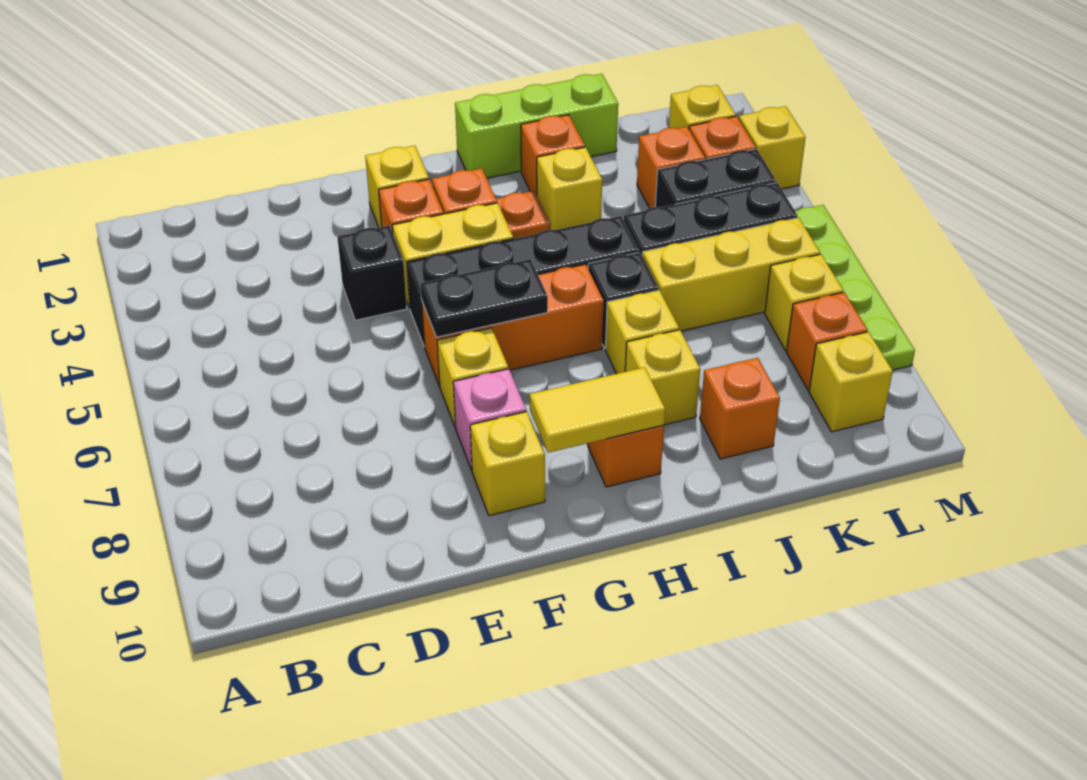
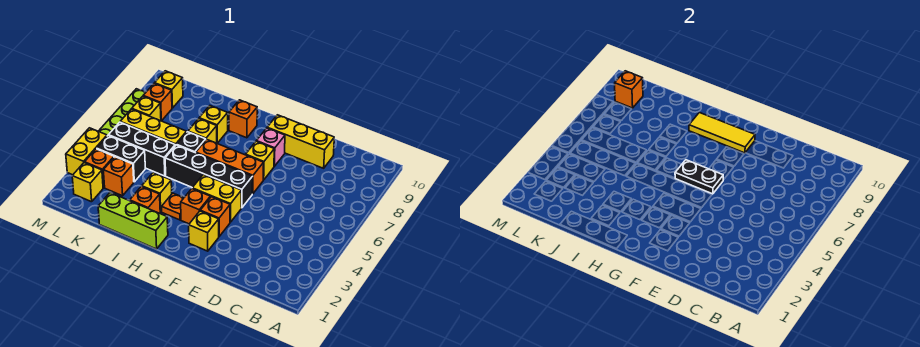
black 1x1 brick [337,226,407,320] -> none
yellow 1x1 brick [470,412,545,516] -> yellow 1x3 brick [267,115,334,168]
yellow 1x2 tile [530,367,665,453] -> yellow 1x3 tile [689,113,755,153]
orange 1x1 brick [700,358,780,459] -> orange 1x1 brick moved to [615,71,643,108]
yellow 1x1 brick [739,106,806,189] -> yellow 1x2 brick [66,128,107,175]

